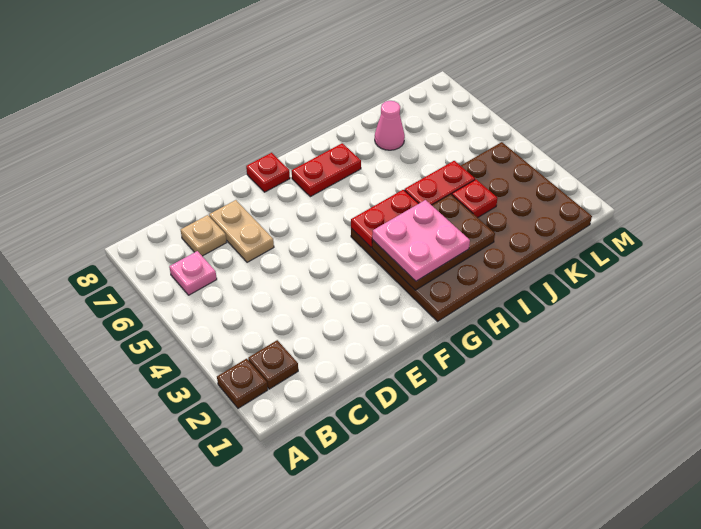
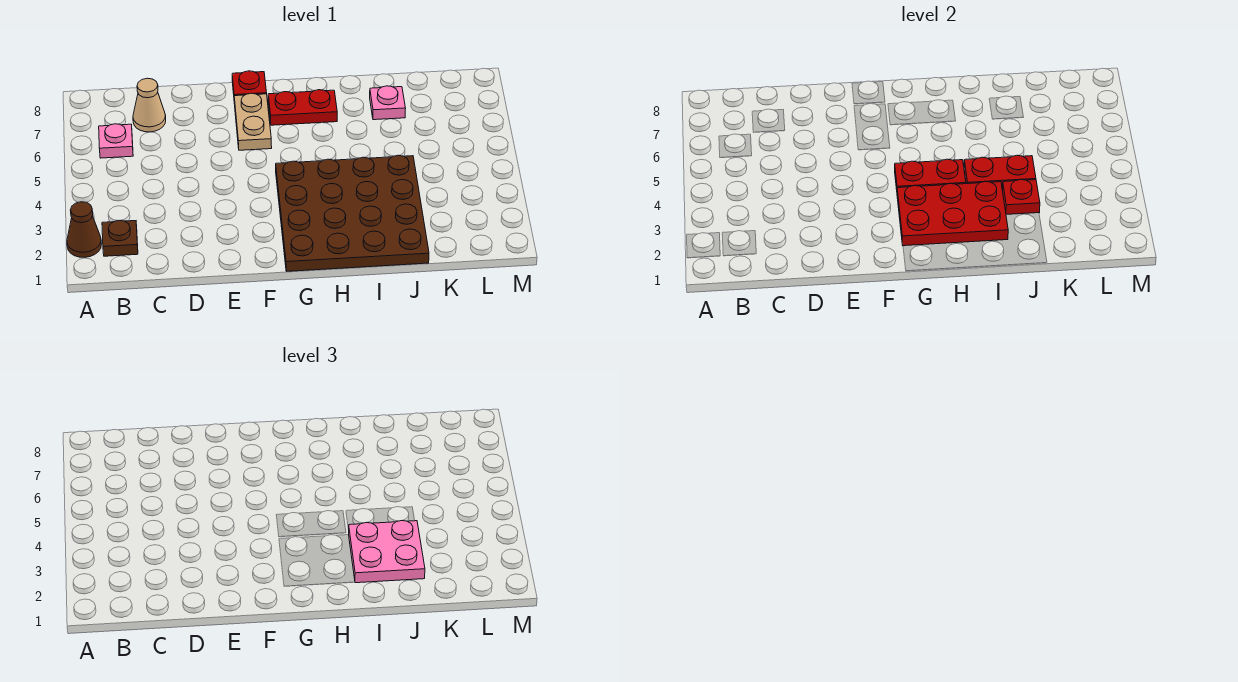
brown 1x1 plate [217,359,268,408] -> brown 1x1 cone [67,202,102,257]
tan 1x1 plate [181,215,227,256] -> tan 1x1 cone [133,78,166,132]
tan 1x2 plate [209,200,274,262] -> tan 1x2 plate moved to [234,93,272,150]
brown 4x6 plate [351,142,592,321] -> brown 4x4 plate [276,155,429,271]
brown 2x3 plate [372,194,495,290] -> red 2x3 plate [897,181,1008,246]
pink 2x2 plate [372,200,470,281] -> pink 2x2 plate moved to [348,521,425,583]
pink 1x1 cone [375,101,405,150] -> pink 1x1 plate [370,86,406,120]

